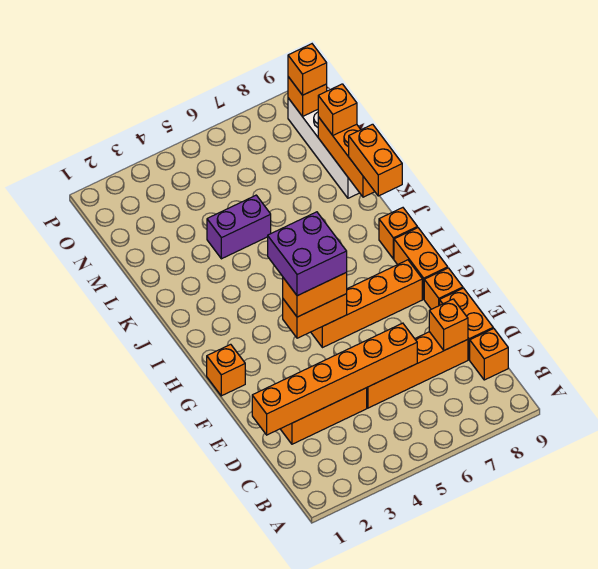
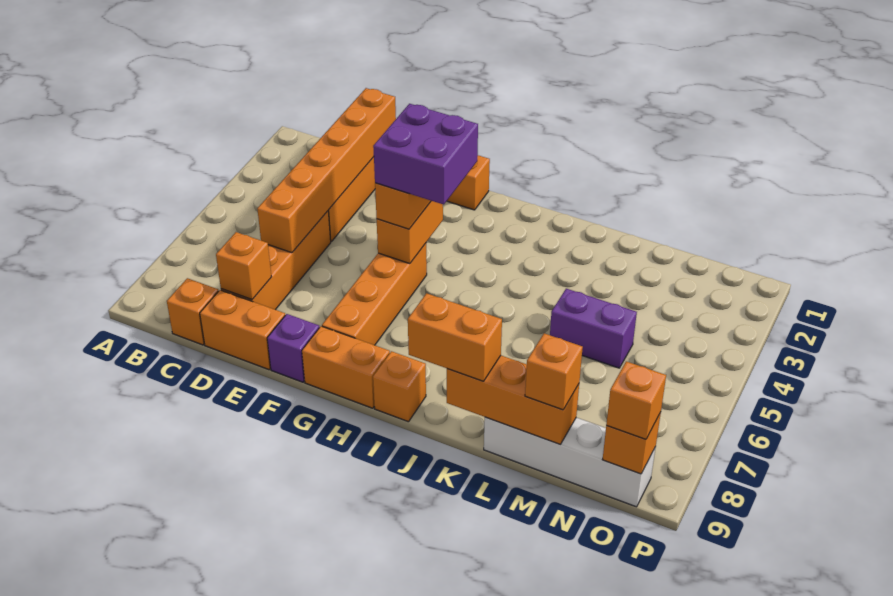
orange 1x1 brick [424,268,463,309] -> purple 1x1 brick [267,314,319,382]
purple 1x2 brick [207,195,271,259] -> purple 1x2 brick turned to [550,289,637,368]

